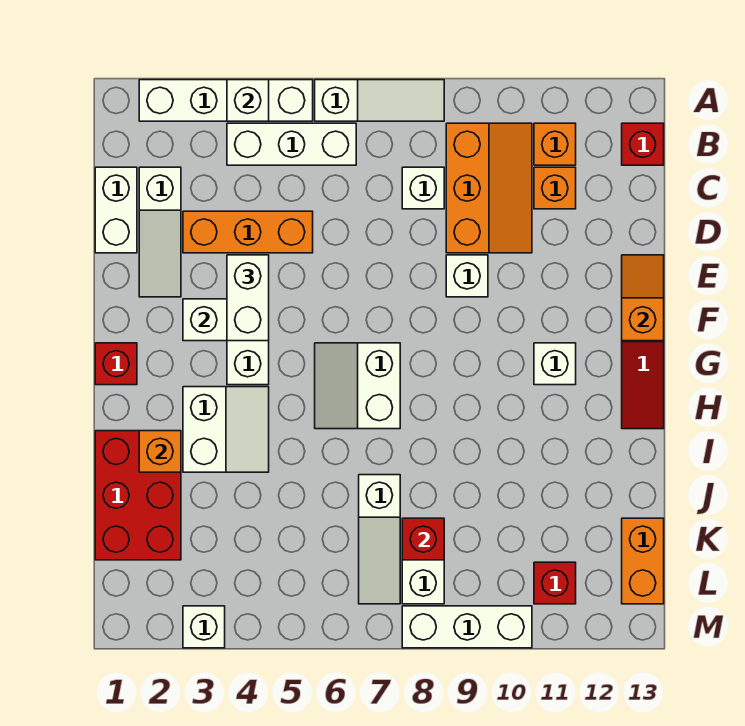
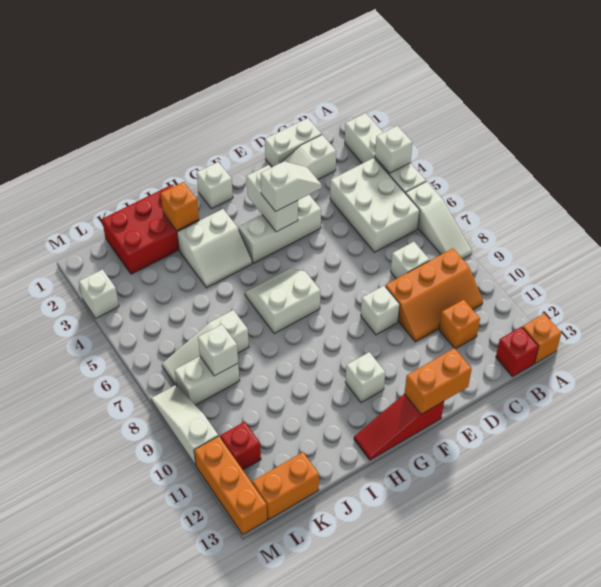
white 1x3 brick [227,123,356,165] -> white 2x3 brick [330,158,420,252]
orange 1x1 brick [534,123,576,165] -> orange 1x1 brick moved to [522,314,561,363]
orange 1x3 brick [183,211,313,253] -> orange 1x3 brick moved to [194,436,267,535]
white 1x2 brick [227,255,269,341] -> white 1x2 slope [261,161,322,212]
orange 1x2 slope [622,255,664,341] -> orange 1x2 brick [404,348,472,414]
red 1x1 brick [95,343,137,385] -> white 1x1 brick [197,162,233,209]
red 1x1 brick [402,518,444,560] -> white 1x1 brick [198,325,238,376]
white 1x3 brick [402,606,532,648] -> white 1x3 slope [151,385,218,466]

